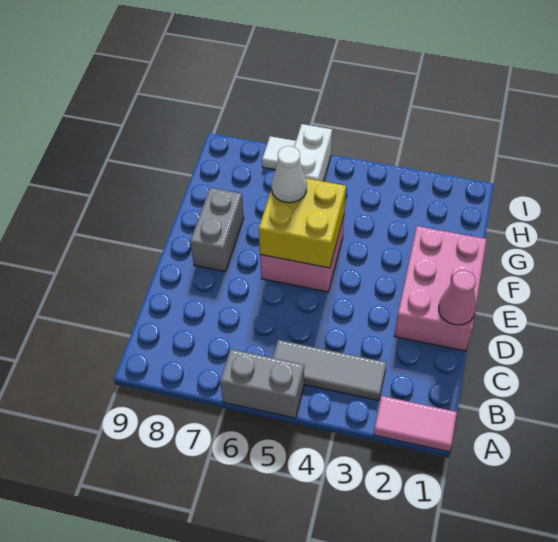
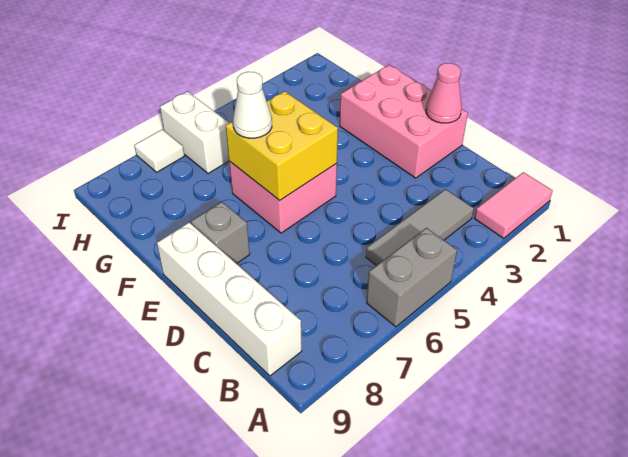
none -> white 1x4 brick [157,222,302,376]
grey 1x2 brick [190,188,244,272] -> grey 1x1 brick [191,202,250,264]

